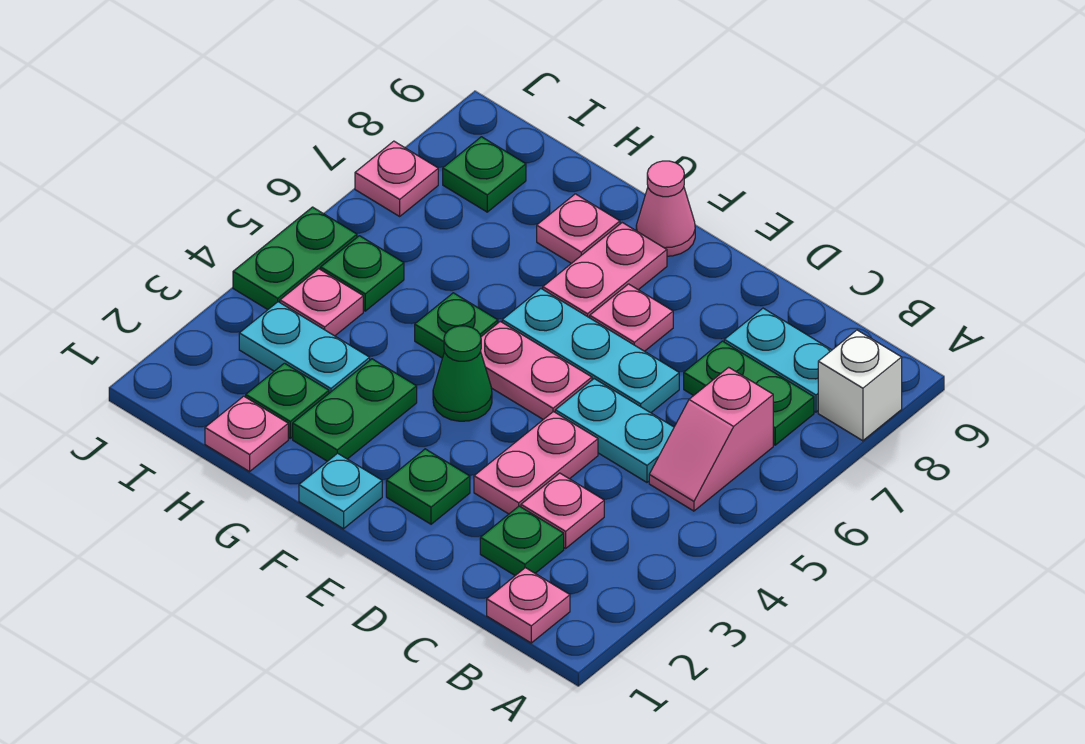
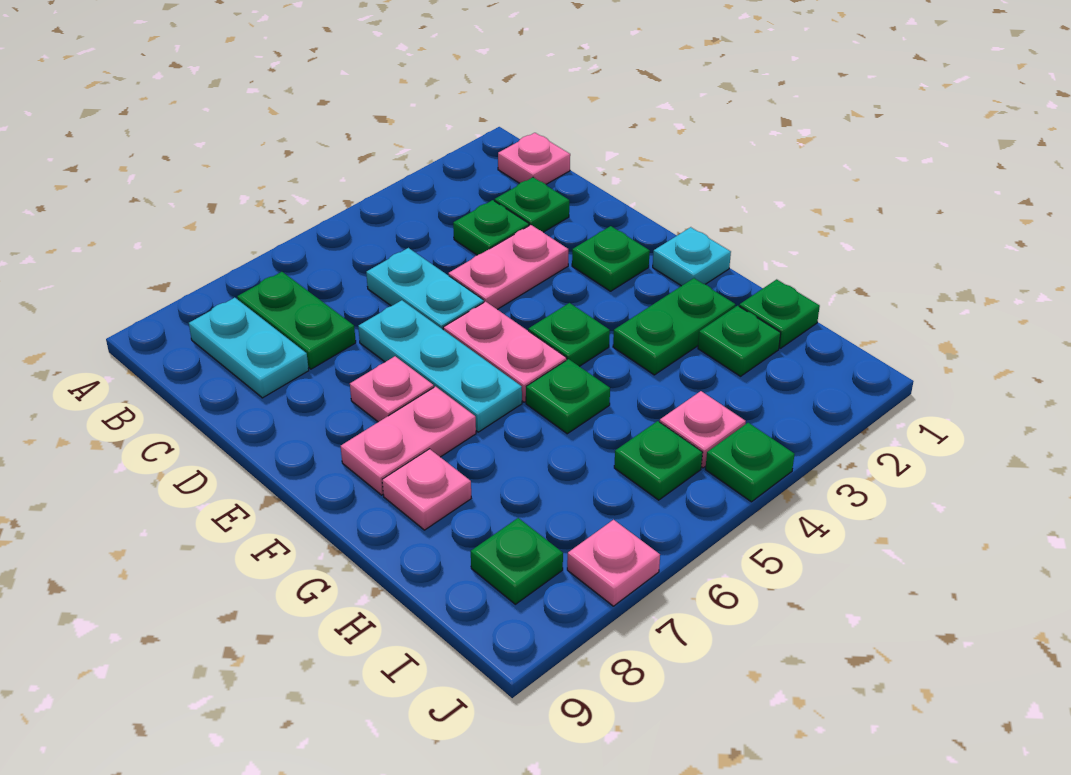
white 1x1 brick [818,330,902,441] -> none
pink 1x2 slope [649,367,773,511] -> none
pink 1x1 plate [521,473,604,548] -> green 1x1 plate [453,200,529,255]
green 1x1 cone [433,326,492,421] -> green 1x1 plate [528,303,610,366]
pink 1x1 cone [636,161,695,256] -> none
pink 1x1 plate [205,396,288,472] -> green 1x1 plate [739,279,820,348]
cyan 1x2 plate [239,302,370,393] -> none
green 1x2 plate [233,207,357,309] -> green 1x1 plate [705,423,794,502]

